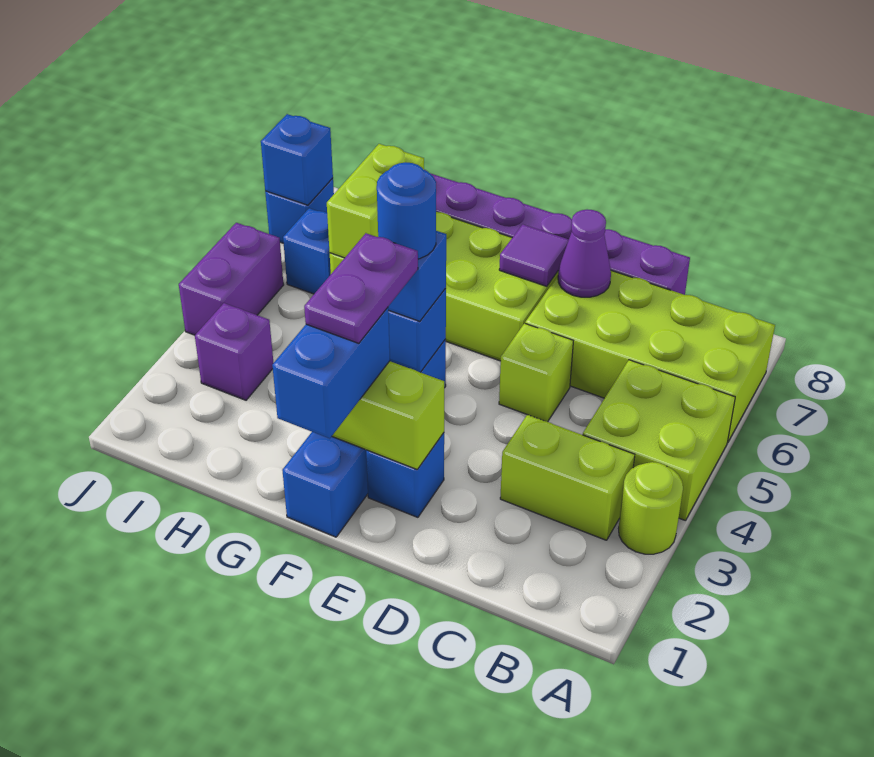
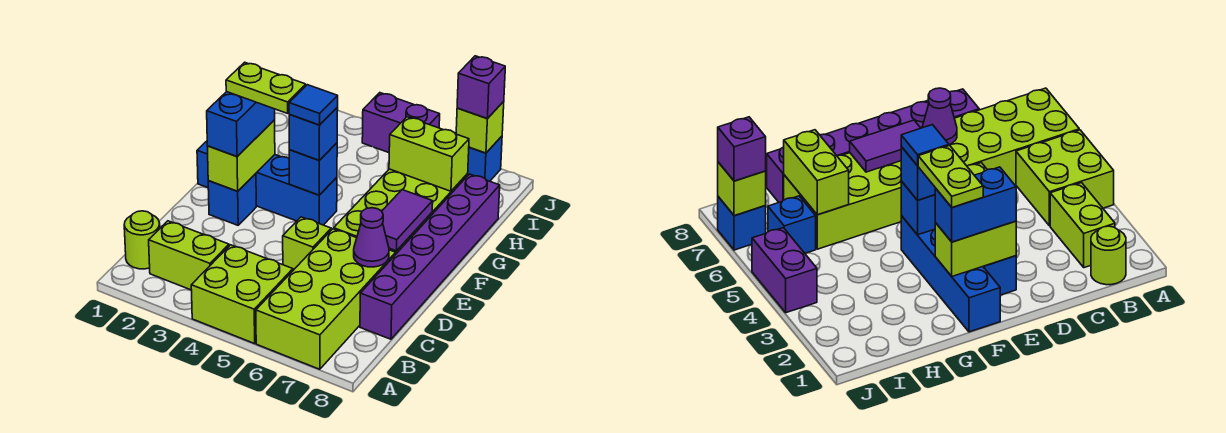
lime 1x1 round brick [619,462,683,554] -> lime 1x1 round brick moved to [124,211,160,269]
lime 1x2 brick [500,415,635,540] -> lime 1x2 brick turned to [149,221,229,290]
purple 1x1 tile [499,224,569,286] -> purple 1x2 tile [382,190,433,251]
blue 1x2 brick [272,308,390,439] -> blue 1x2 brick turned to [207,92,275,157]
purple 1x2 plate [304,233,418,343] -> lime 1x2 plate [226,62,306,113]
blue 1x1 round brick [377,162,436,259] -> blue 1x1 tile [289,85,338,125]
purple 1x1 brick [195,303,273,400] -> purple 1x1 brick moved to [457,56,505,119]
blue 1x1 brick [261,114,333,205] -> lime 1x1 brick [456,101,504,153]

